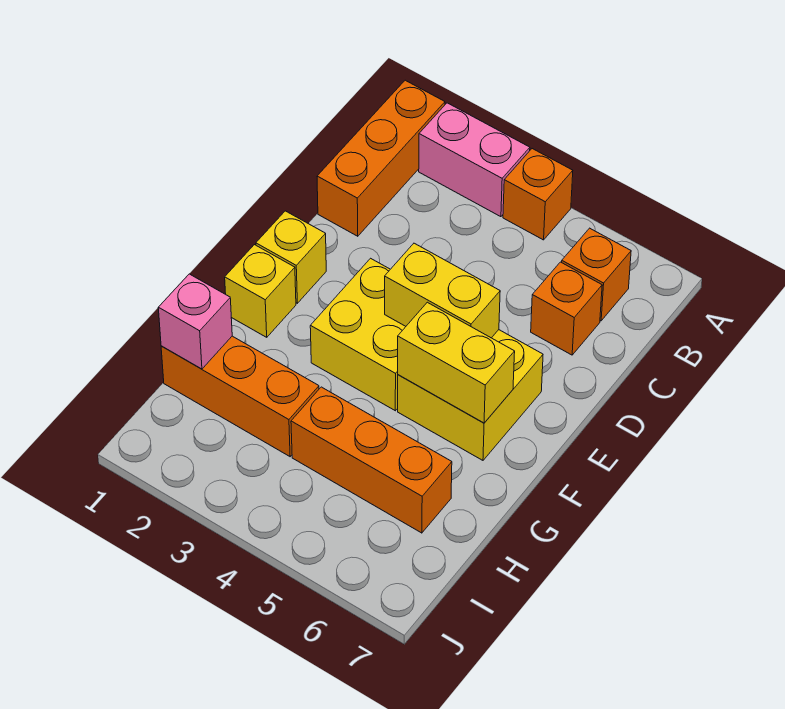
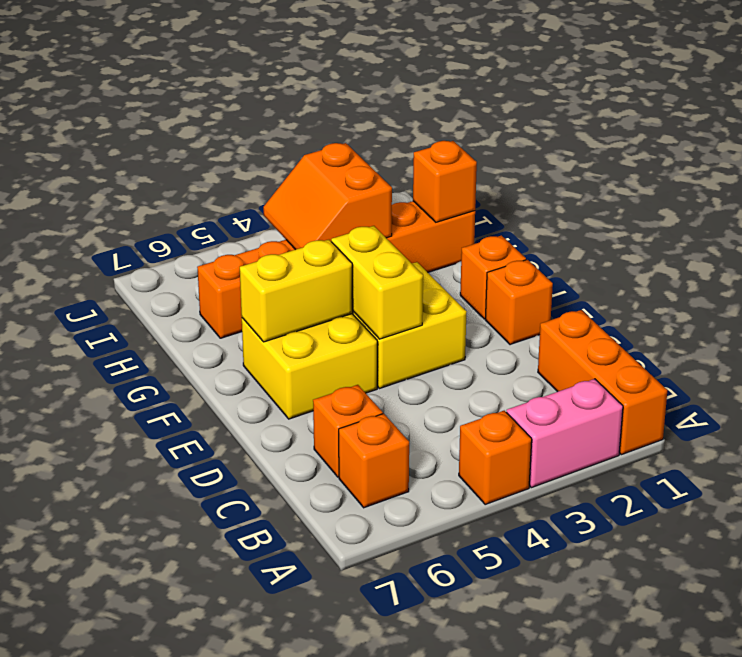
yellow 1x1 brick [256,211,326,303] -> orange 1x1 brick [485,260,553,345]
yellow 1x2 brick [385,243,500,338] -> yellow 1x2 brick turned to [331,226,423,339]
yellow 1x1 brick [225,245,296,337] -> orange 1x1 brick [460,235,526,319]
pink 1x1 brick [158,274,232,369] -> orange 1x1 brick [413,141,477,222]
none -> orange 2x2 slope [263,143,392,250]

